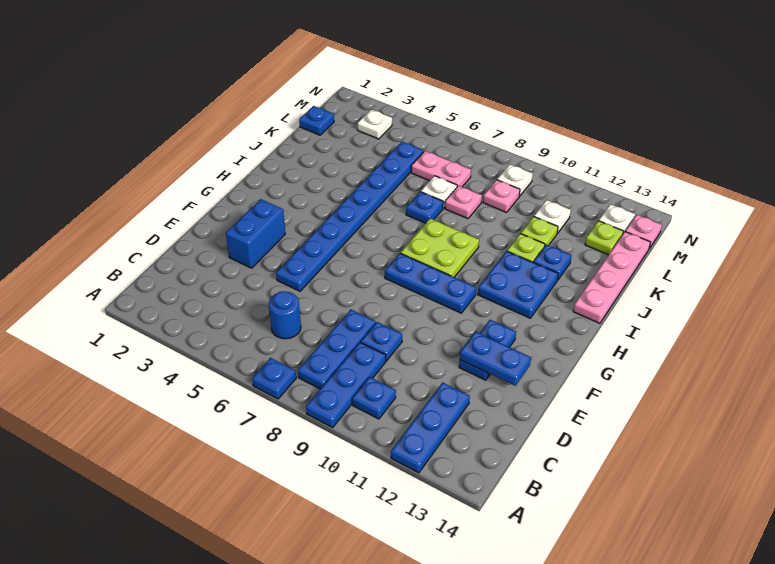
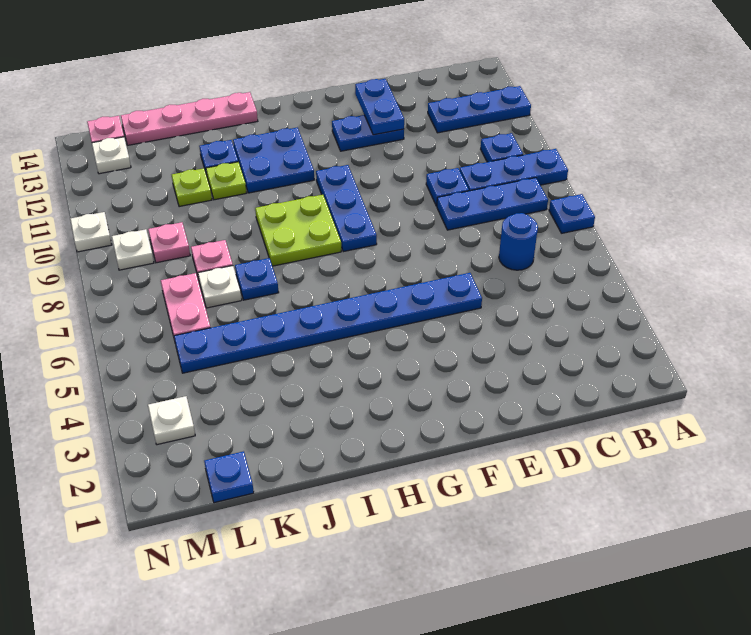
blue 1x2 brick [226,199,285,268] -> none
white 1x1 plate [534,200,571,234] -> white 1x1 plate moved to [70,212,112,252]
lime 1x1 plate [585,221,623,255] -> none

